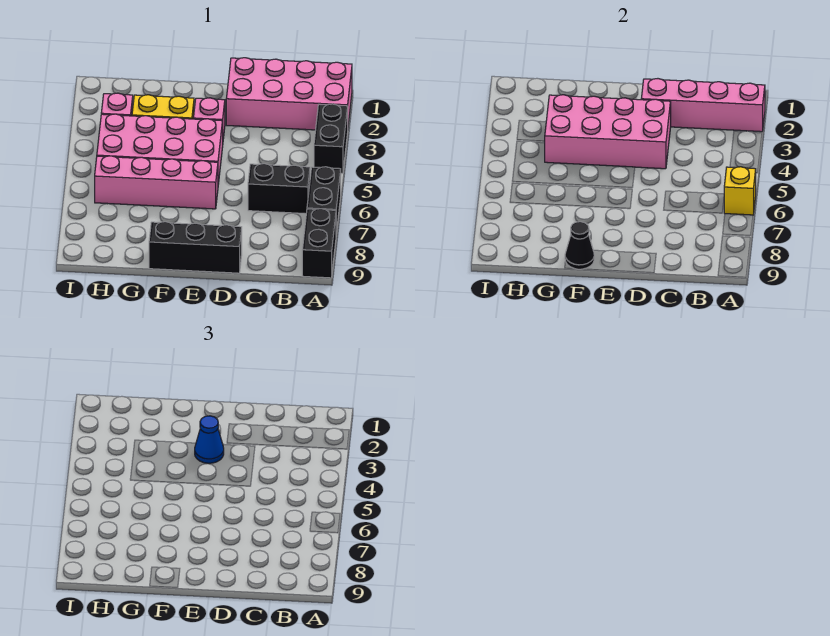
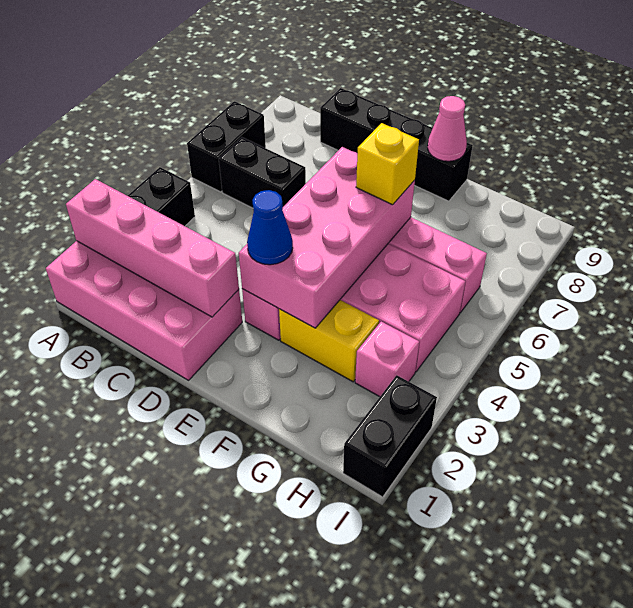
yellow 1x1 brick [724,167,756,215] -> yellow 1x1 brick moved to [356,123,419,205]
black 1x2 brick [302,209,336,278] -> black 1x2 brick moved to [343,375,437,497]
pink 2x4 brick [545,95,671,169] -> pink 2x4 brick turned to [239,147,415,328]
black 1x3 brick [149,222,242,273] -> black 1x4 brick [320,88,473,201]
black 1x1 cone [565,222,594,269] -> pink 1x1 cone [428,96,467,161]

